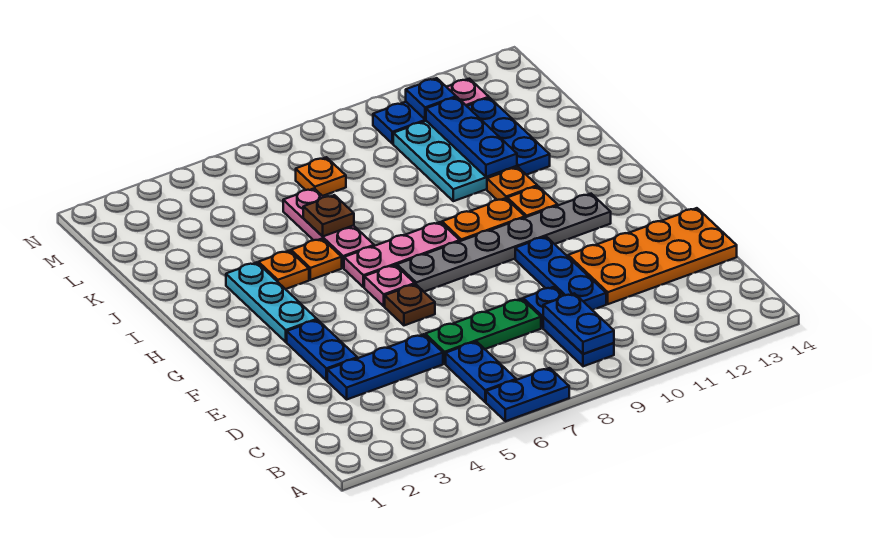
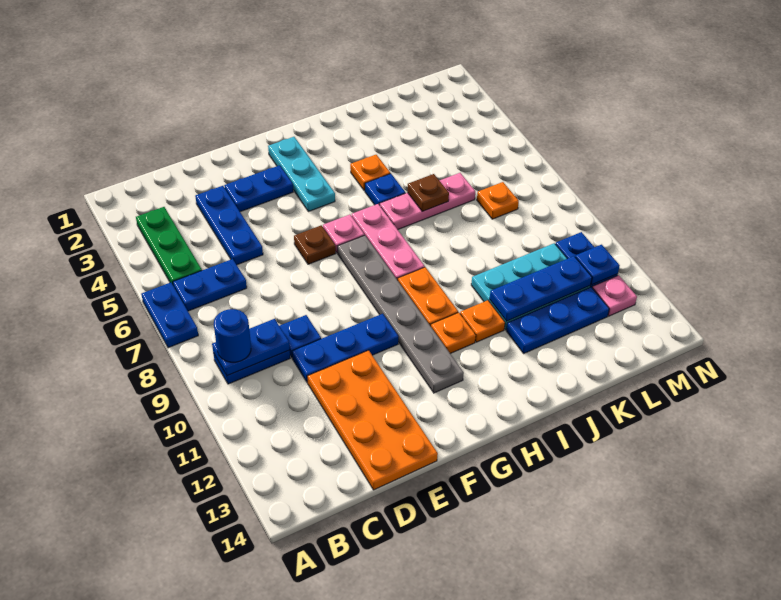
none -> blue 1x1 round brick [214,309,251,362]
green 1x3 plate [425,299,541,364] -> green 1x3 plate moved to [136,207,202,284]
cyan 1x3 plate [226,262,317,342] -> cyan 1x3 plate turned to [268,137,335,212]
orange 1x1 plate [291,239,342,280] -> blue 1x1 plate [365,174,405,205]

